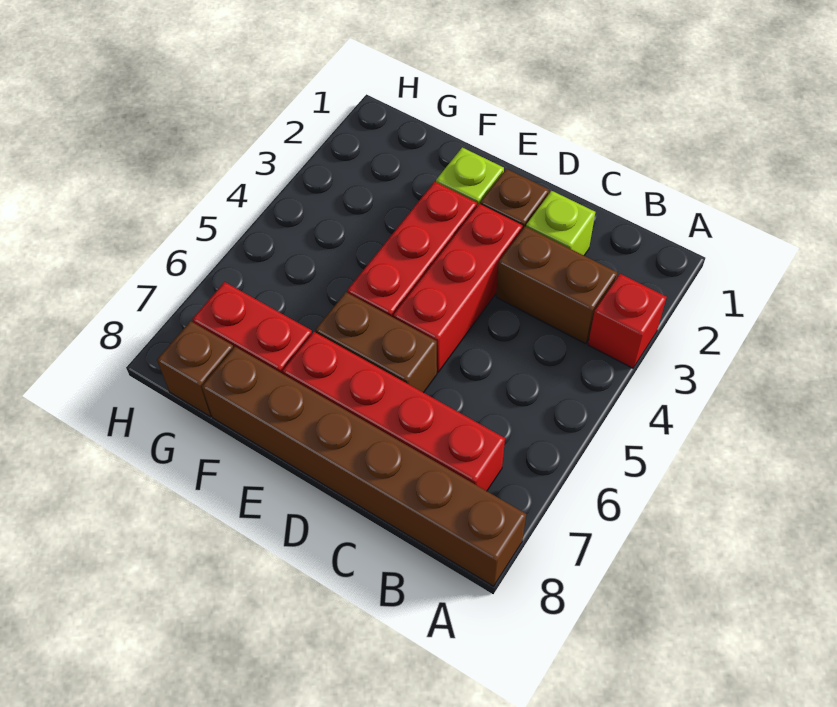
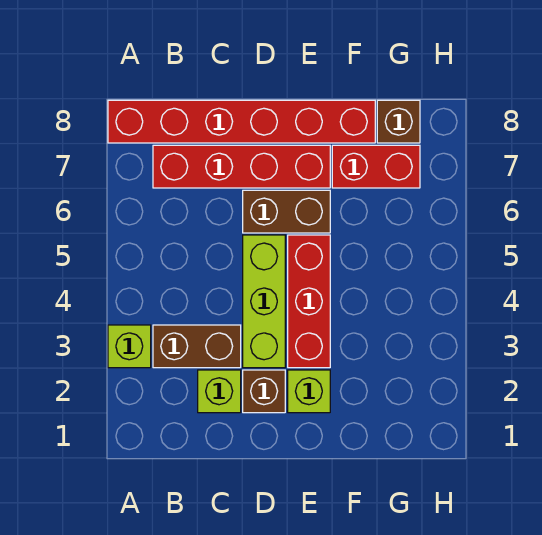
red 1x1 brick [588,274,667,368] -> lime 1x1 brick [108,325,151,368]
brown 1x6 brick [202,347,526,586] -> red 1x6 brick [108,100,375,143]
red 1x3 brick [393,204,523,372] -> lime 1x3 brick [243,235,285,368]

